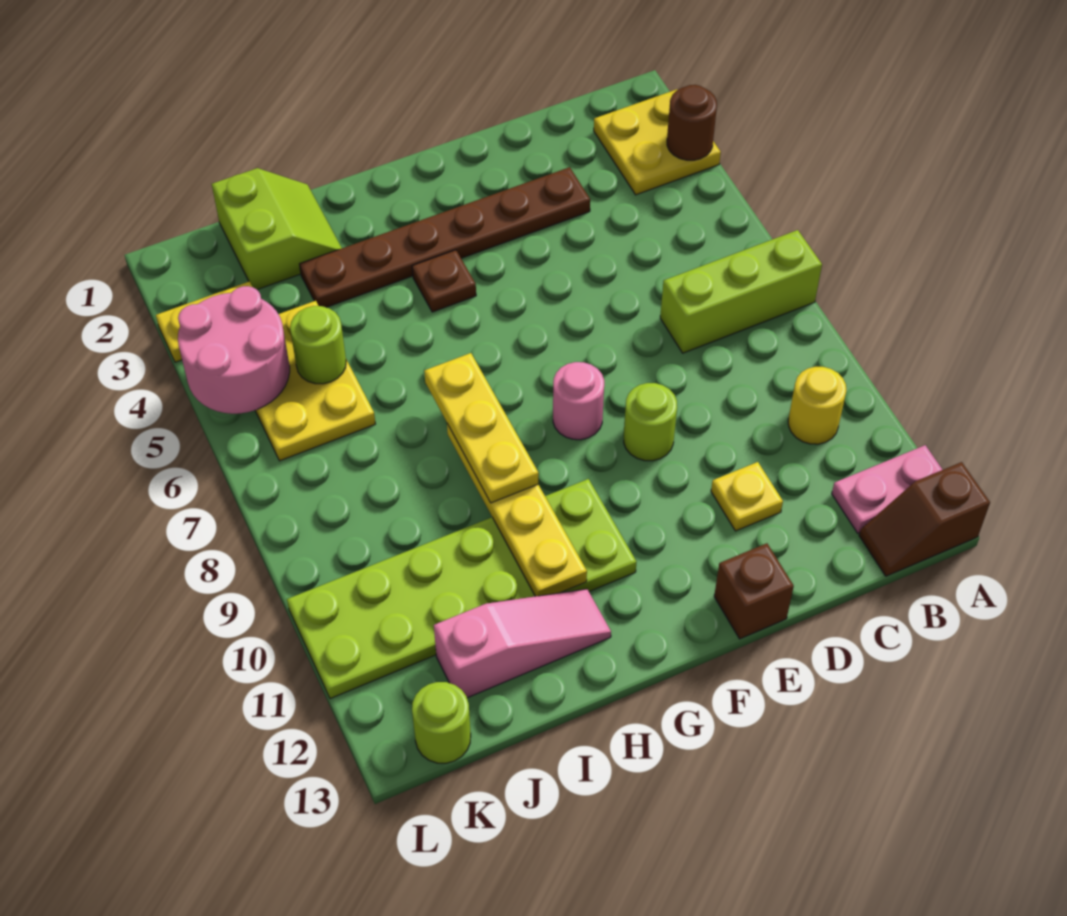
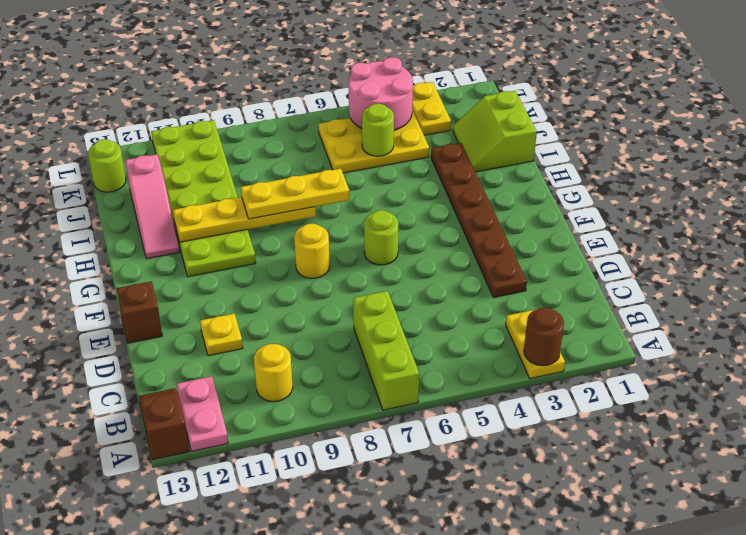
yellow 2x2 plate [594,89,721,195] -> yellow 1x2 plate [506,309,565,379]
lime 1x1 round brick [624,383,677,461] -> lime 1x1 round brick moved to [364,210,398,265]
pink 1x1 round brick [553,362,604,440] -> yellow 1x1 round brick [294,224,330,279]
brown 1x1 plate [412,250,476,312] -> none
lime 2x2 slope [212,168,342,290] -> lime 2x2 slope turned to [453,91,537,172]

